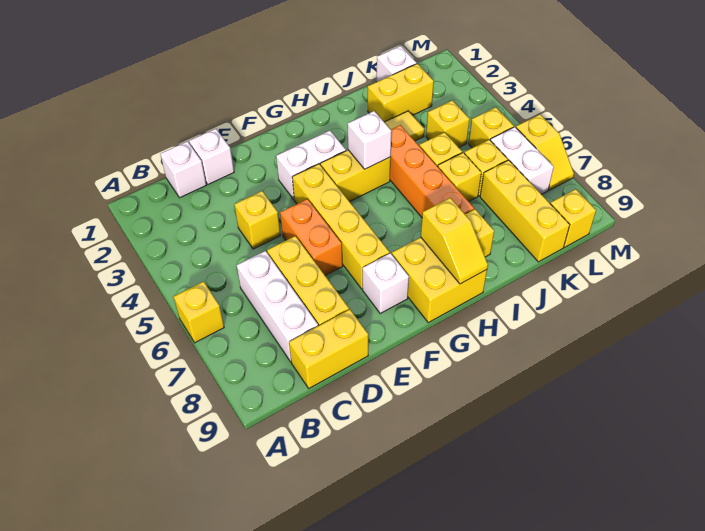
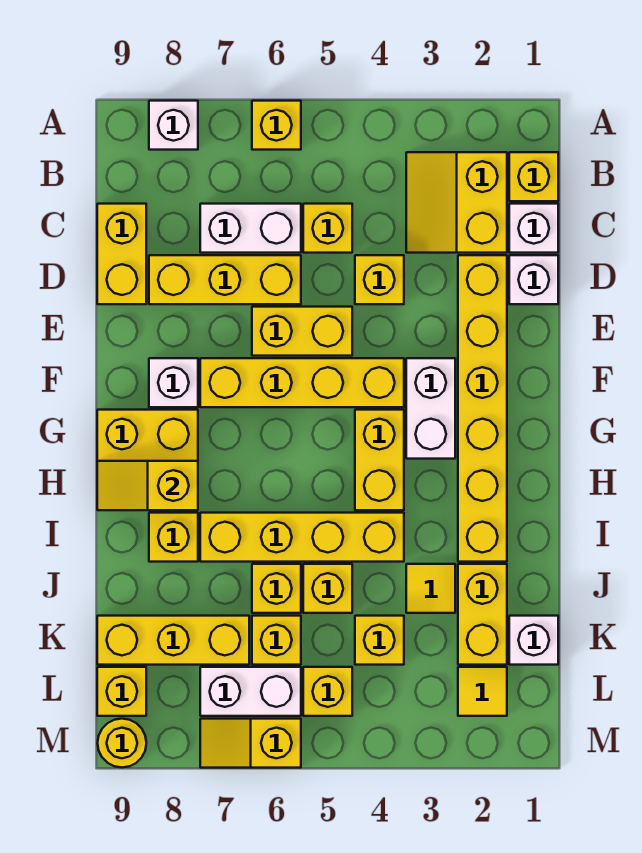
none -> yellow 1x1 brick [509,152,558,201]
none -> yellow 2x2 slope [406,152,507,253]
none -> yellow 1x1 brick [303,204,352,253]
white 1x3 brick [237,251,318,362] -> white 1x2 brick [200,204,301,253]
none -> yellow 1x6 brick [458,255,507,562]
orange 1x2 brick [280,199,343,275] -> yellow 1x2 brick [252,307,352,356]
white 1x1 brick [348,111,391,169] -> white 1x1 brick moved to [149,101,198,150]
orange 1x4 brick [390,125,474,217] -> yellow 1x4 brick [200,513,404,562]
none -> yellow 1x1 tile [458,667,507,716]
none -> yellow 1x1 round brick [98,719,146,767]

